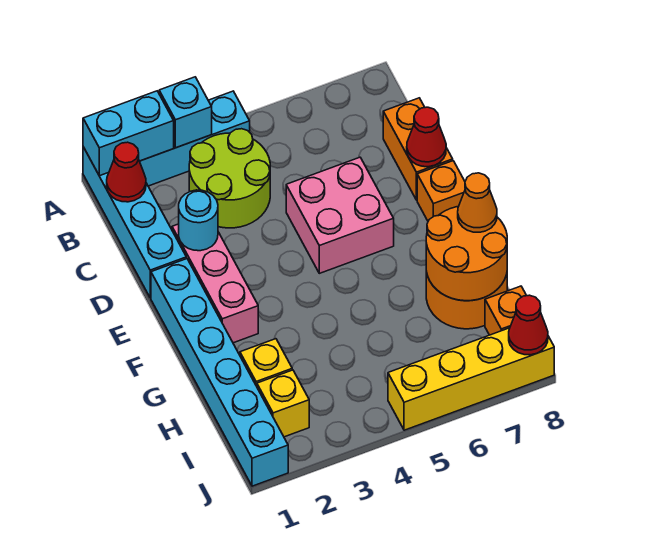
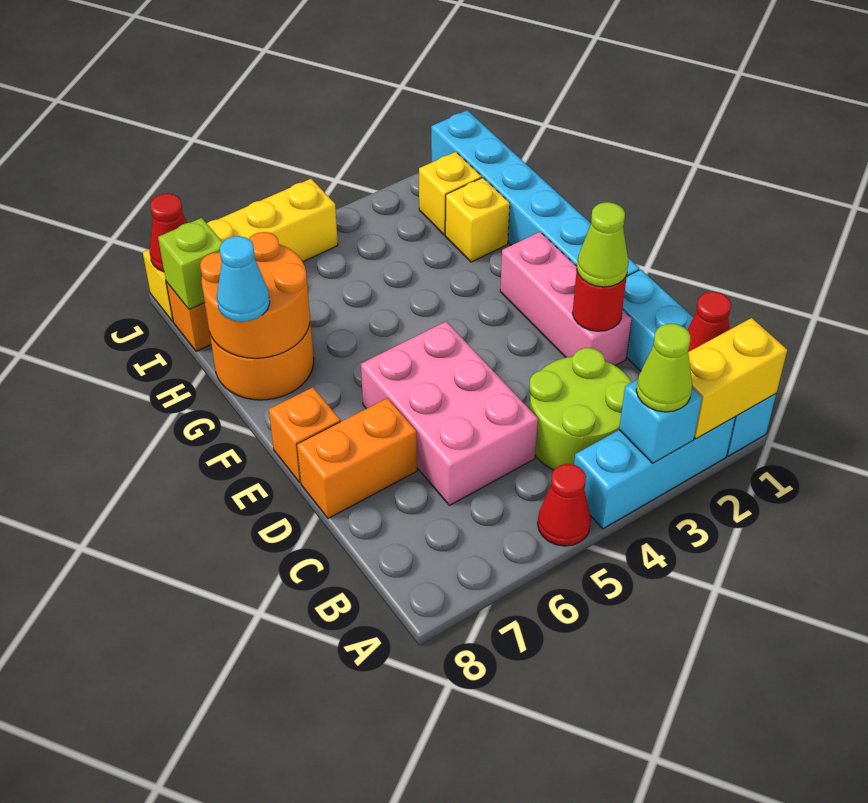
cyan 1x2 brick [83,91,174,176] -> yellow 1x2 brick [688,318,787,439]
none -> lime 1x1 cone [636,324,692,412]
orange 1x2 brick [383,98,453,200] -> orange 1x2 brick turned to [297,398,417,518]
cyan 1x1 round brick [179,190,218,251] -> red 1x1 round brick [573,271,627,331]
none -> lime 1x1 cone [577,202,629,287]
pink 2x2 brick [286,157,394,273] -> pink 2x3 brick [361,322,538,505]
red 1x1 cone [407,107,446,167] -> red 1x1 cone moved to [538,464,591,546]
orange 1x1 cone [458,173,497,232] -> cyan 1x1 cone [217,236,270,322]
none -> lime 1x1 brick [158,218,222,310]

